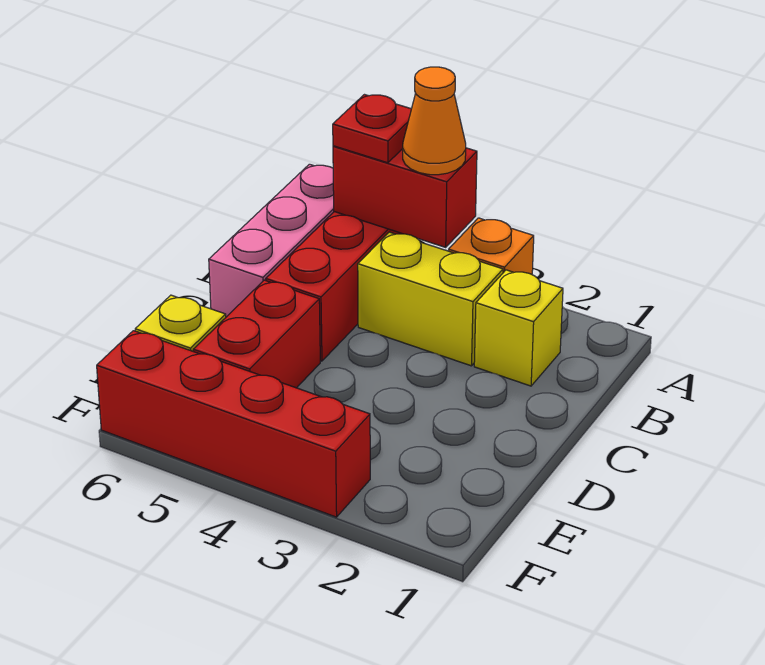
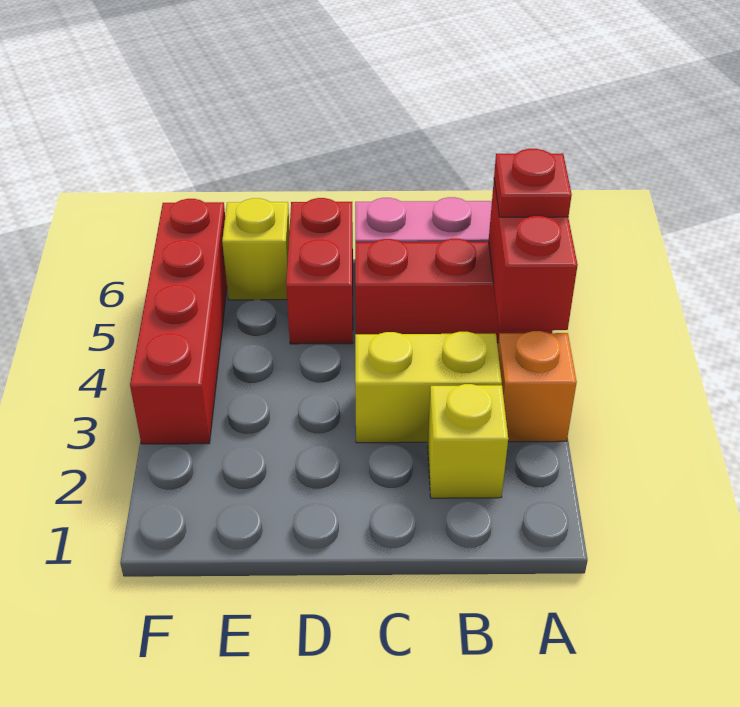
orange 1x1 cone [403,67,466,175] -> none
yellow 1x2 brick [358,232,503,366] -> yellow 1x2 brick turned to [355,332,502,443]
red 1x2 brick [193,280,320,388] -> red 1x2 brick turned to [286,198,353,344]

